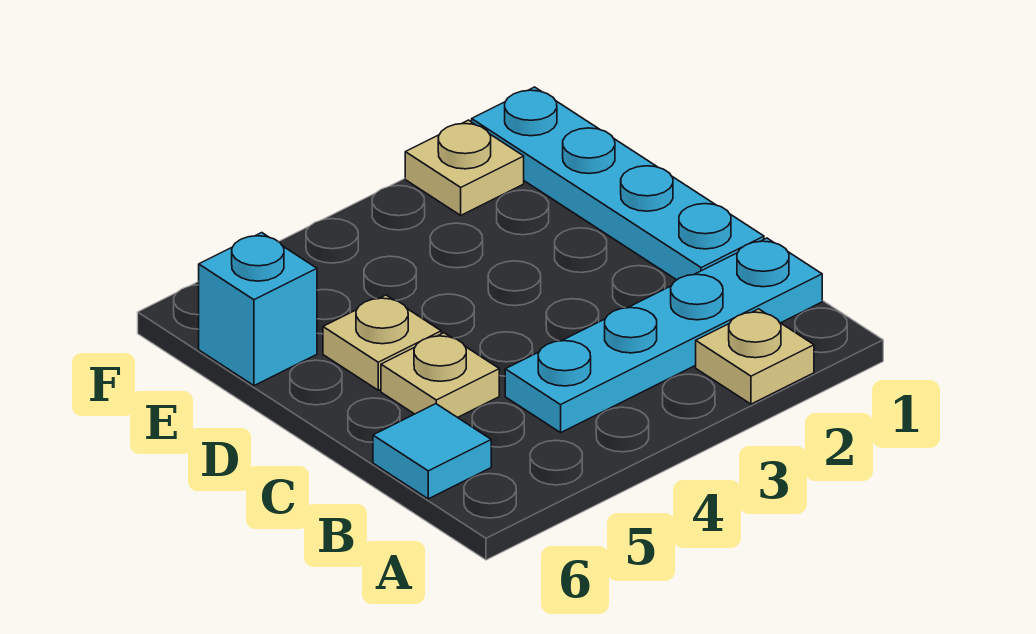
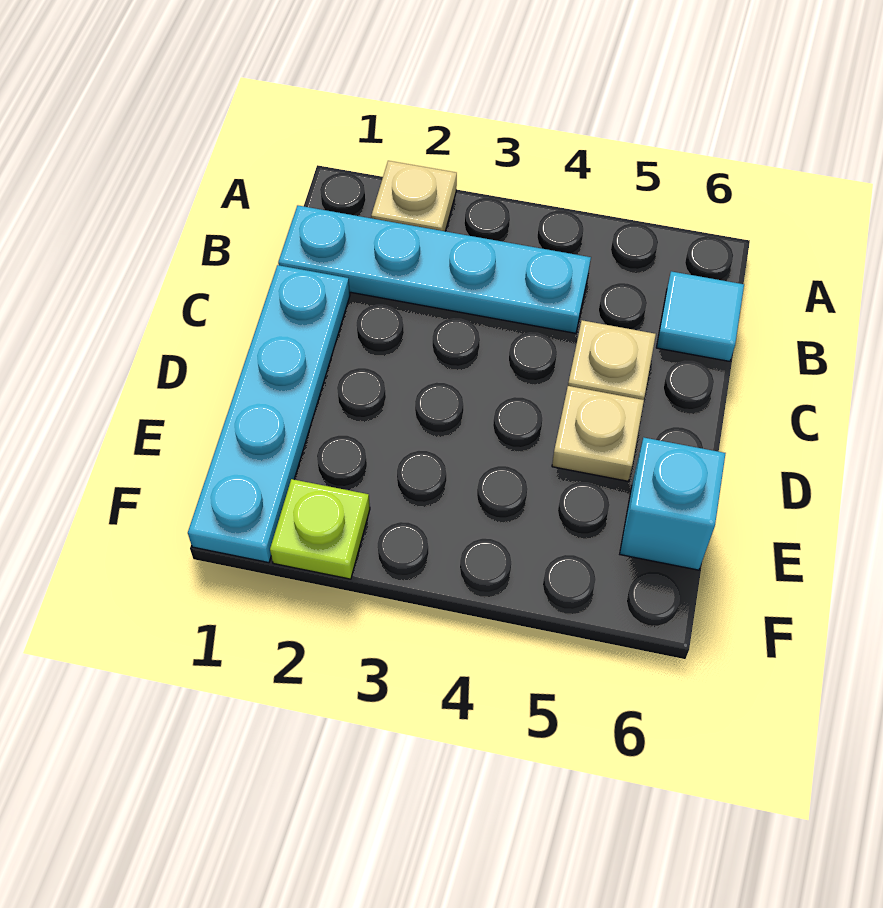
tan 1x1 plate [405,120,524,215] -> lime 1x1 plate [270,479,370,579]

